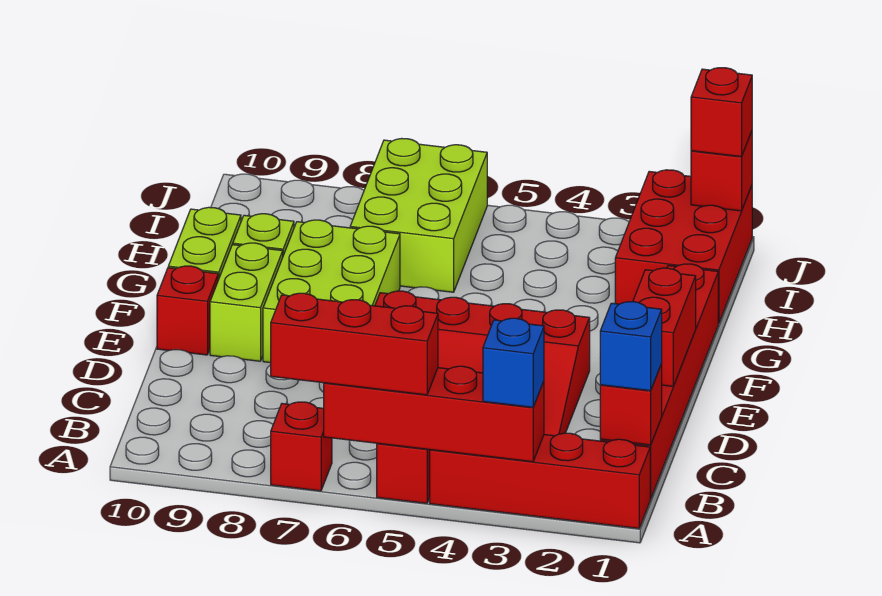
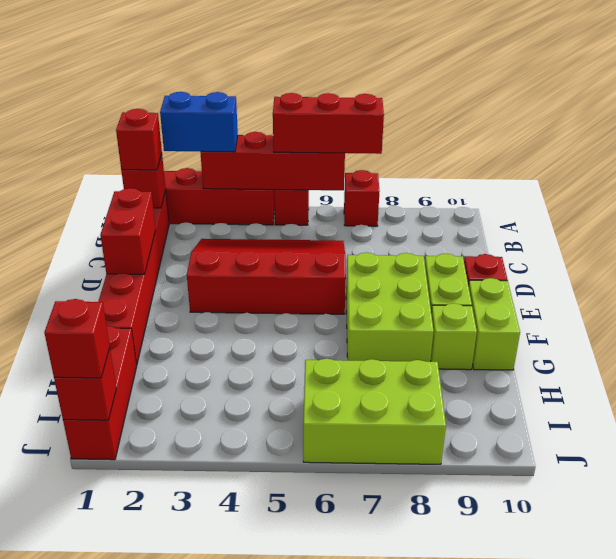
blue 1x1 brick [483,318,544,407] -> blue 1x2 brick [160,92,238,152]
blue 1x1 brick [600,302,662,391] -> red 1x1 brick [116,109,162,170]
red 2x3 brick [615,170,752,324] -> red 1x3 brick [63,326,137,460]
lime 2x3 brick [350,138,487,292] -> lime 2x3 brick turned to [303,359,446,464]

